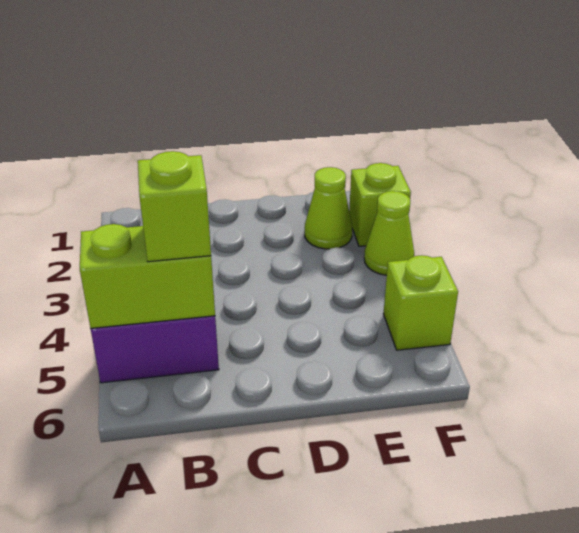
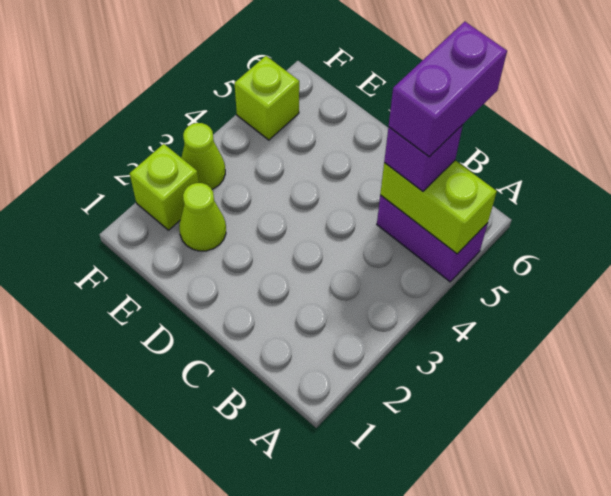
lime 1x1 brick [138,151,211,262] -> purple 1x1 brick [384,125,463,191]
none -> purple 1x2 brick [389,22,507,157]

